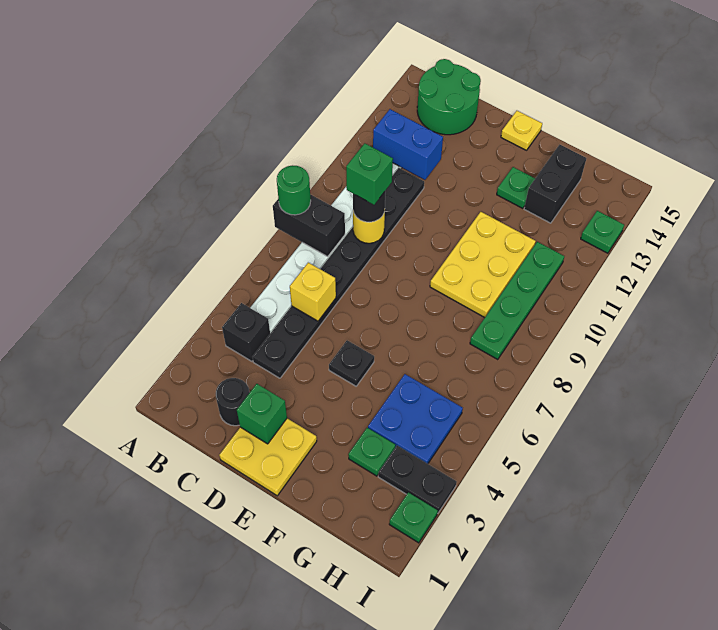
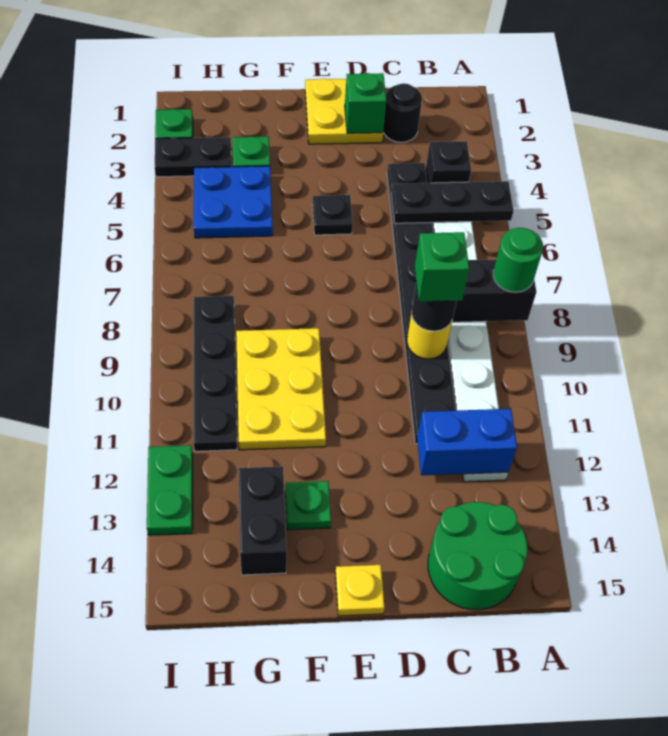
none -> black 1x3 plate [391,181,514,223]
yellow 1x1 brick [290,263,336,321] -> none
green 1x4 plate [470,242,564,360] -> black 1x4 plate [194,296,237,451]
green 1x1 plate [581,211,624,253] -> green 1x2 plate [147,445,193,535]

